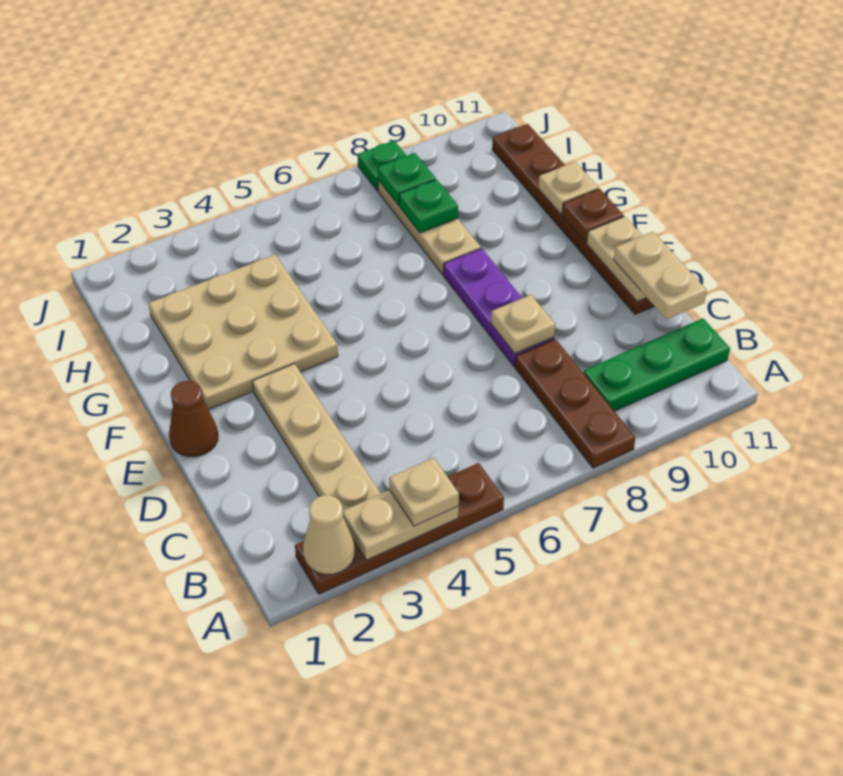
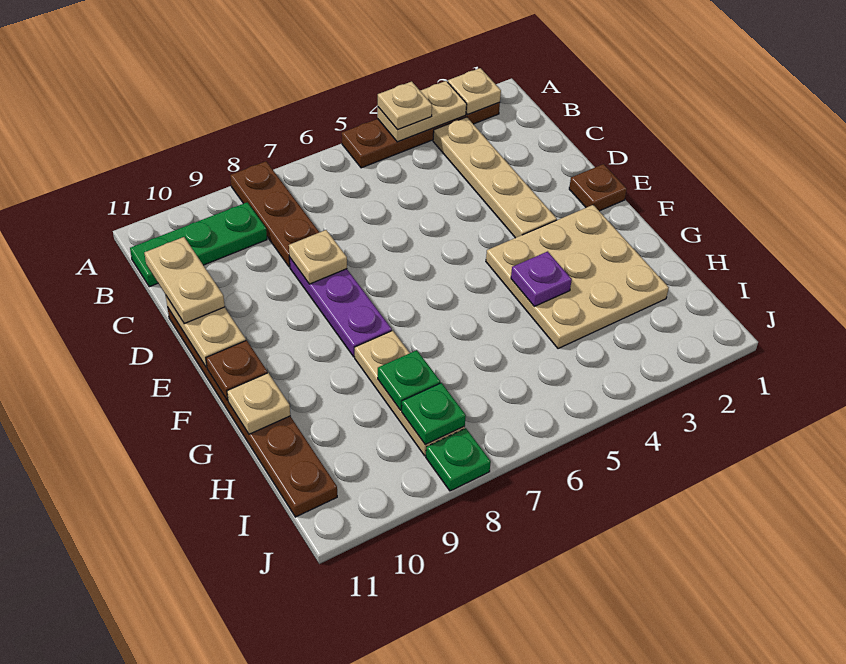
tan 1x1 cone [303,495,355,575] -> tan 1x1 plate [448,68,501,115]
brown 1x1 cone [169,381,218,457] -> brown 1x1 plate [569,164,627,211]
none -> purple 1x1 plate [511,251,572,306]

